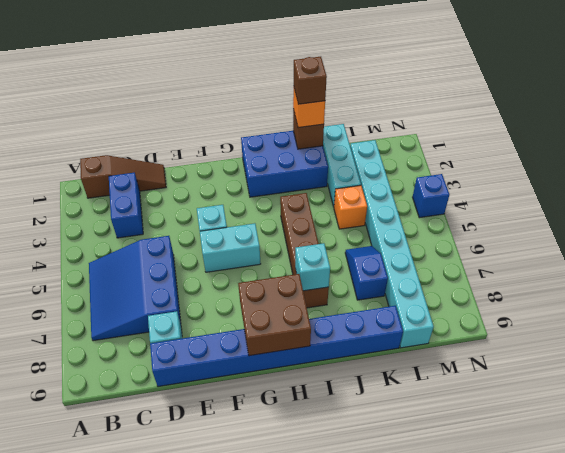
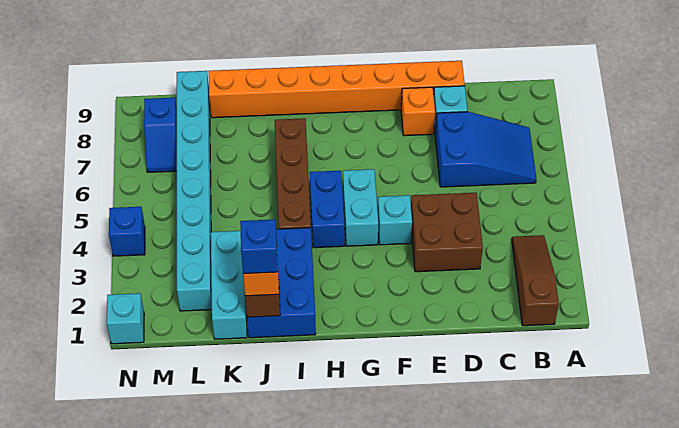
brown 1x3 slope [80,155,166,198] -> brown 1x3 slope turned to [512,235,559,326]
blue 3x3 slope [89,236,181,341] -> blue 2x3 slope [435,112,536,187]
blue 1x2 brick [109,173,143,238] -> blue 1x2 brick moved to [310,171,345,248]
blue 1x8 brick [150,306,403,387] -> orange 1x8 brick [209,61,465,118]
cyan 1x2 brick [200,223,261,272] -> cyan 1x2 brick turned to [343,169,378,246]
brown 2x2 brick [238,274,311,356] -> brown 2x2 brick moved to [411,193,483,272]
blue 2x3 brick [241,131,328,197] -> blue 2x3 brick turned to [247,228,316,338]
cyan 1x1 brick [295,243,330,291] -> cyan 1x1 brick moved to [107,293,144,344]
brown 1x1 brick [294,57,327,104] -> blue 1x1 brick [240,219,278,274]
orange 1x1 brick [334,185,367,229] -> orange 1x1 brick moved to [401,87,435,136]
blue 1x2 slope [345,246,388,300] -> blue 1x2 slope moved to [144,98,177,172]

